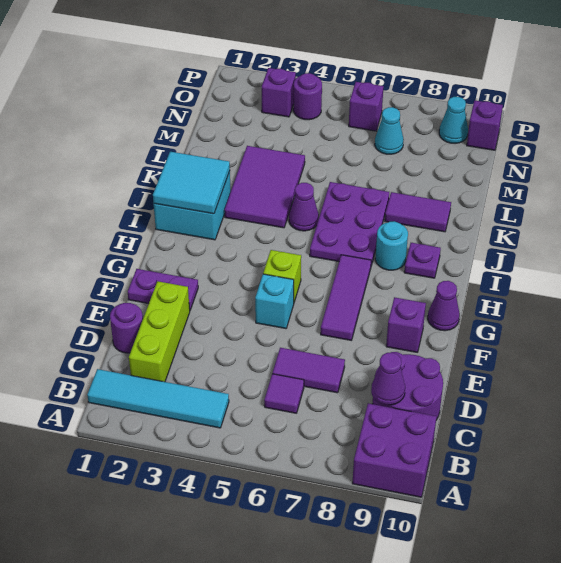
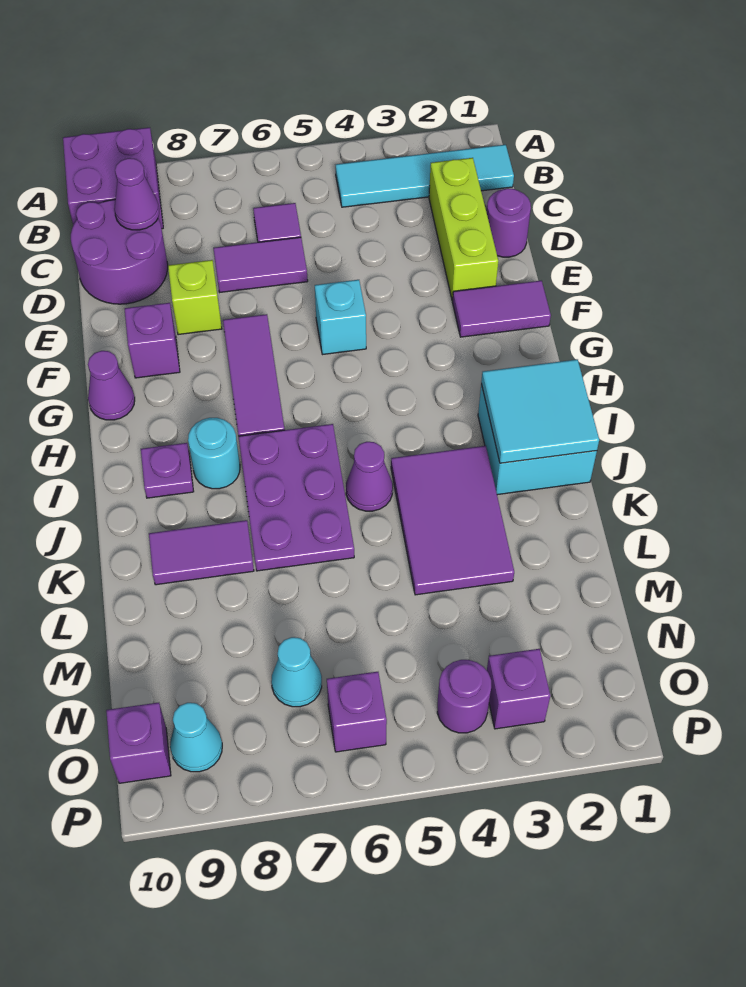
purple 1x2 plate [128,269,198,310] -> purple 1x2 tile [452,281,551,337]
lime 1x1 brick [263,250,301,302] -> lime 1x1 brick moved to [168,260,222,335]

